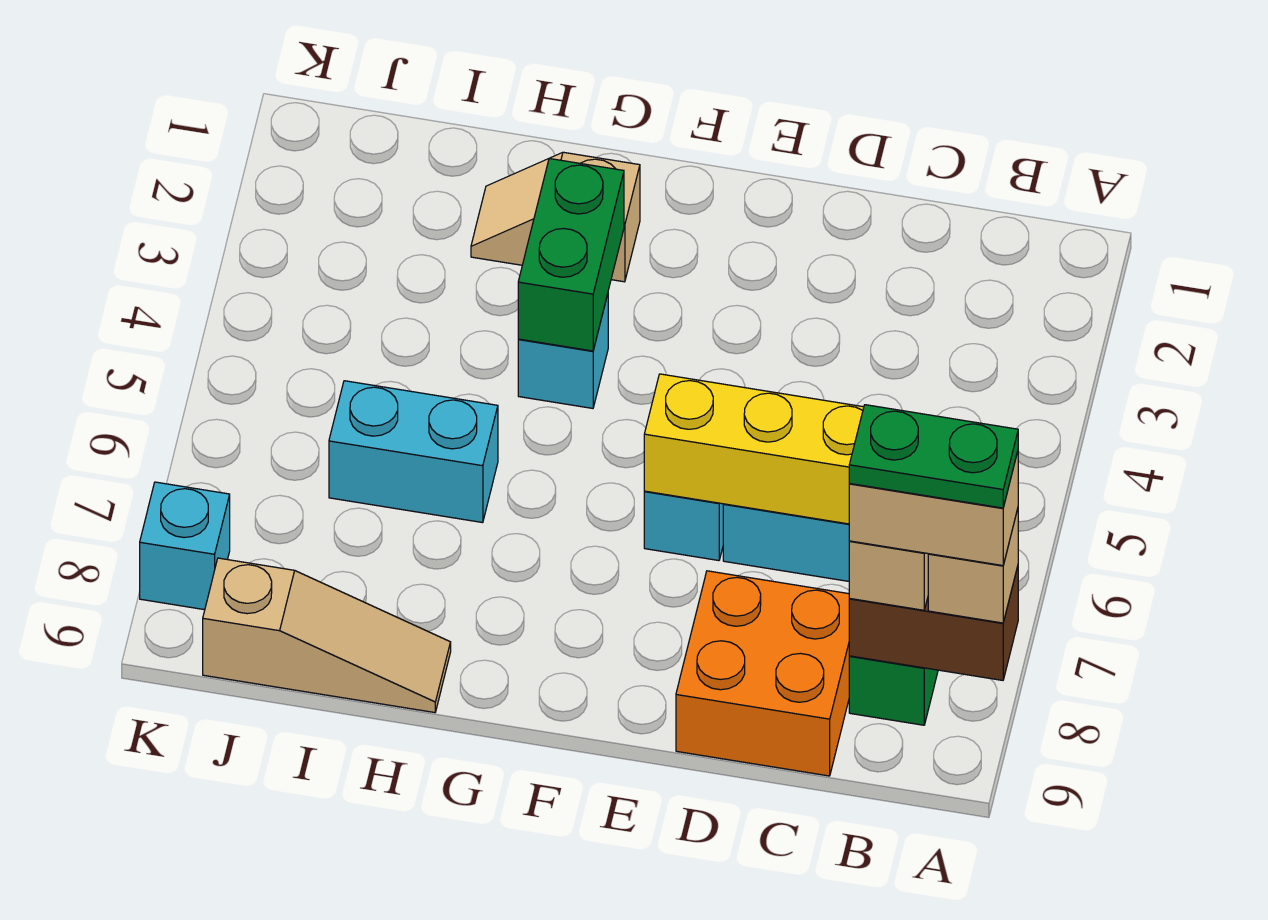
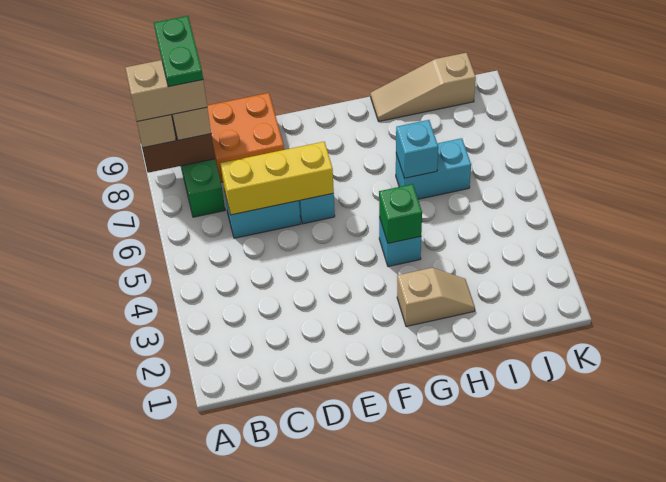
green 1x2 plate [849,405,1018,508] -> green 1x2 plate turned to [154,16,203,87]
green 1x2 brick [518,158,624,351] -> green 1x1 brick [379,184,422,243]
cyan 1x1 brick [140,482,230,610] -> cyan 1x1 brick moved to [396,120,438,178]

